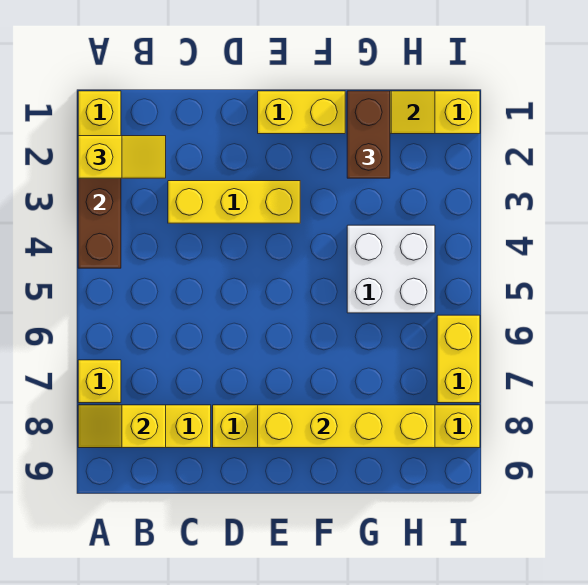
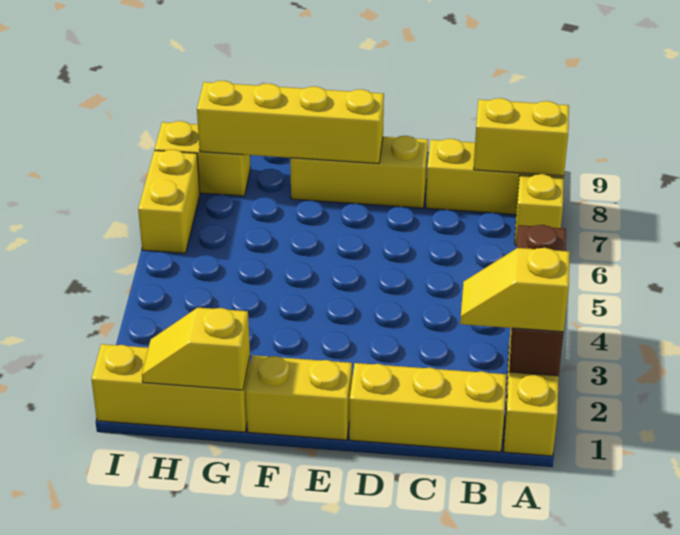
yellow 1x2 slope [78,405,166,448] -> yellow 1x2 brick [474,98,569,176]
yellow 1x3 brick [168,181,300,223] -> yellow 1x3 brick moved to [349,363,507,452]
brown 1x2 brick [347,91,390,178] -> none
white 2x2 brick [347,225,435,313] -> none

